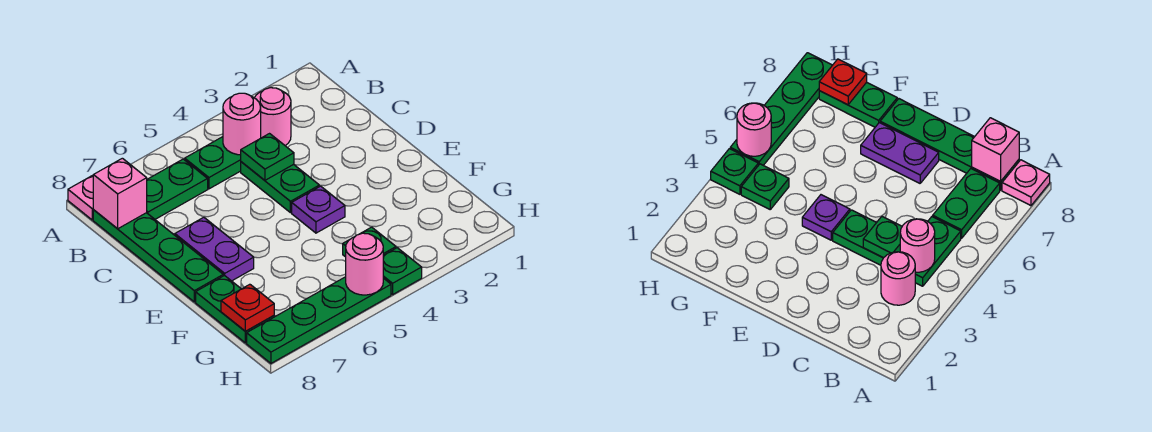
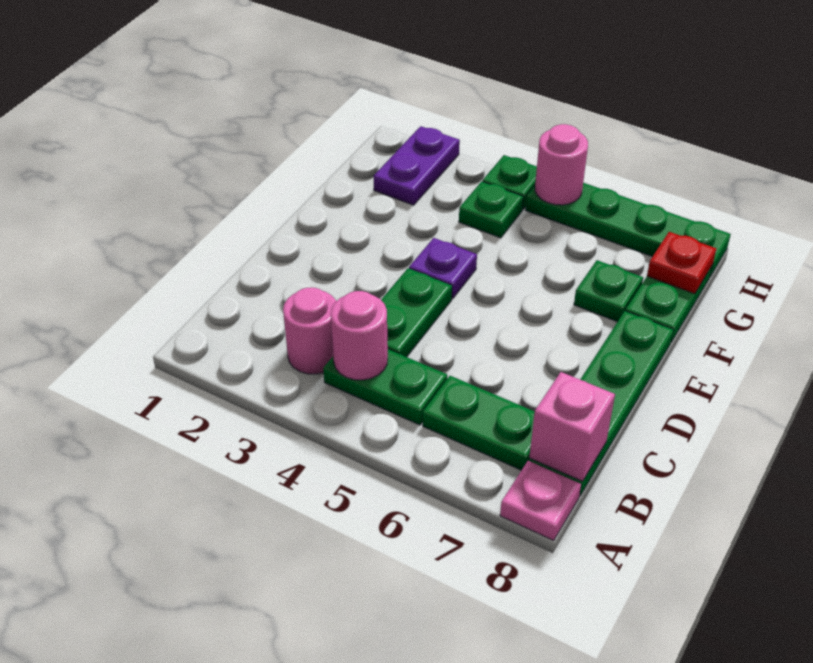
green 1x1 plate [241,134,294,180] -> green 1x1 plate moved to [574,260,643,322]
purple 1x2 plate [175,217,254,281] -> purple 1x2 plate moved to [373,126,460,205]

